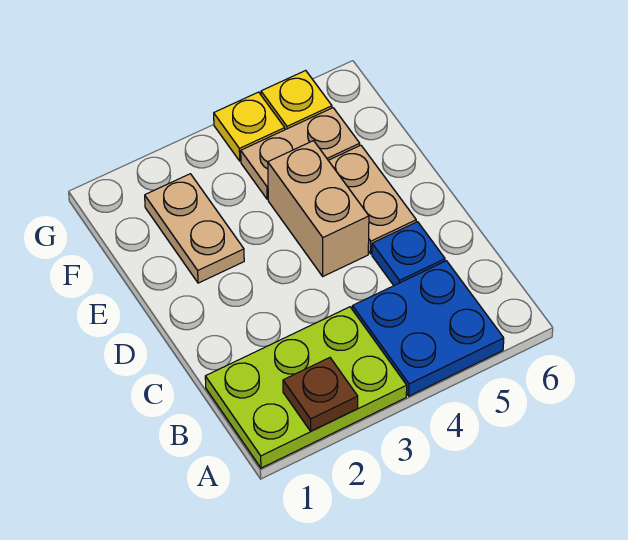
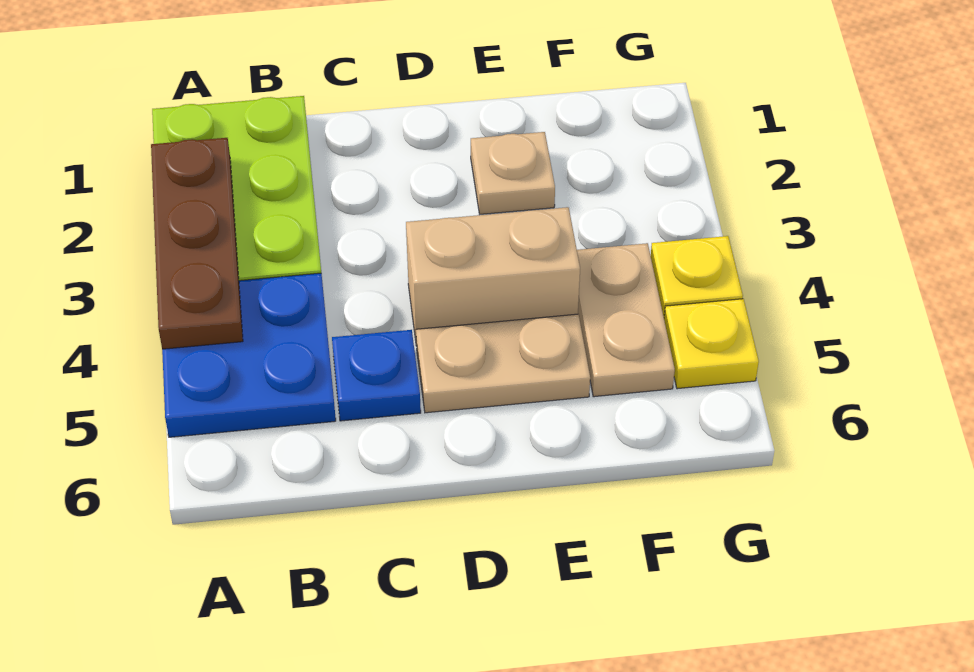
brown 1x1 plate [283,358,358,431] -> brown 1x3 plate [151,138,243,349]
tan 1x2 plate [145,174,244,283] -> tan 1x1 plate [471,132,555,214]

